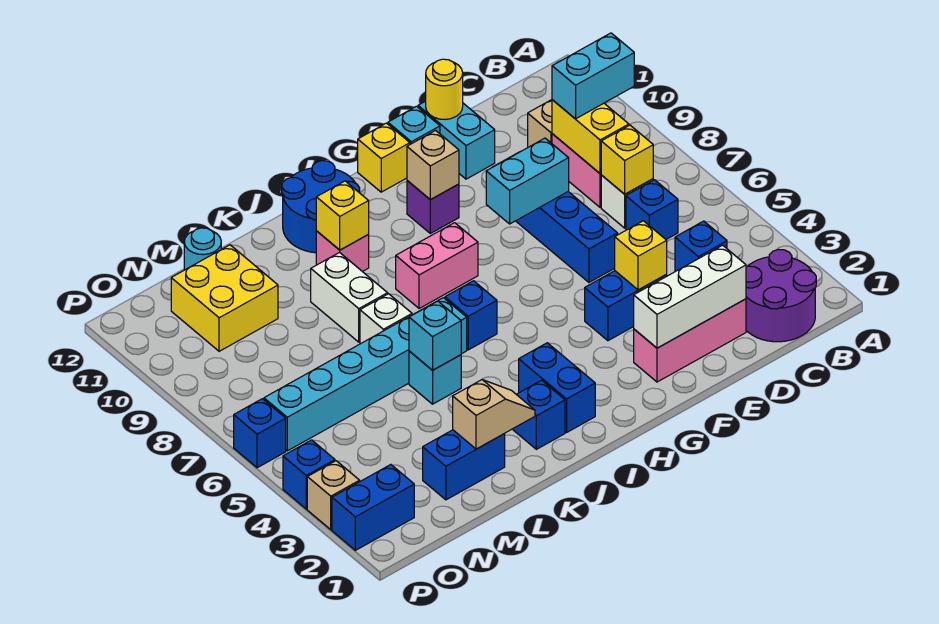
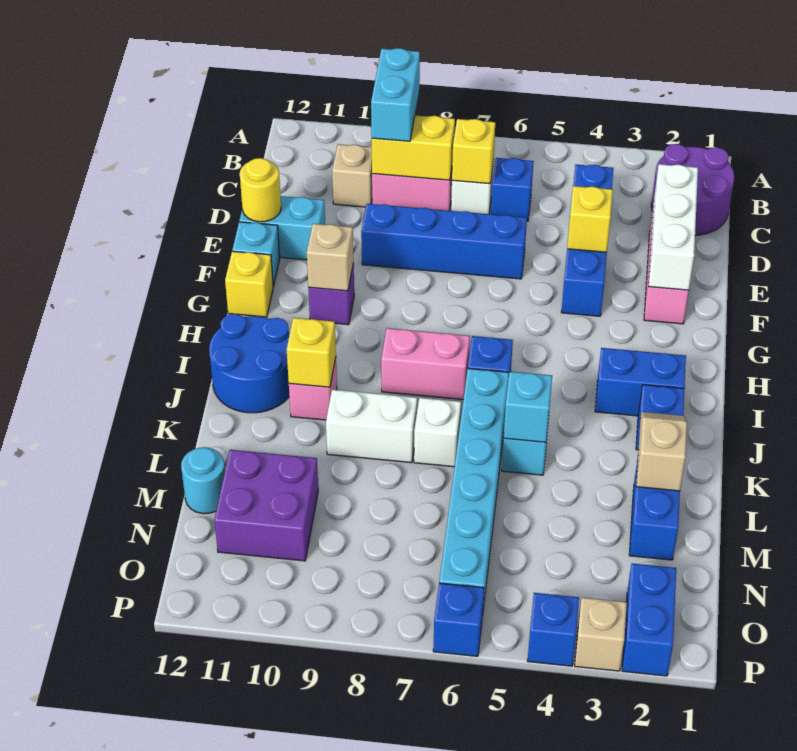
cyan 1x2 brick [486,138,569,224] -> none
pink 1x2 brick [396,223,478,309] -> pink 1x2 brick turned to [381,328,470,400]
yellow 2x2 brick [171,245,278,351] -> purple 2x2 brick [214,450,318,561]

